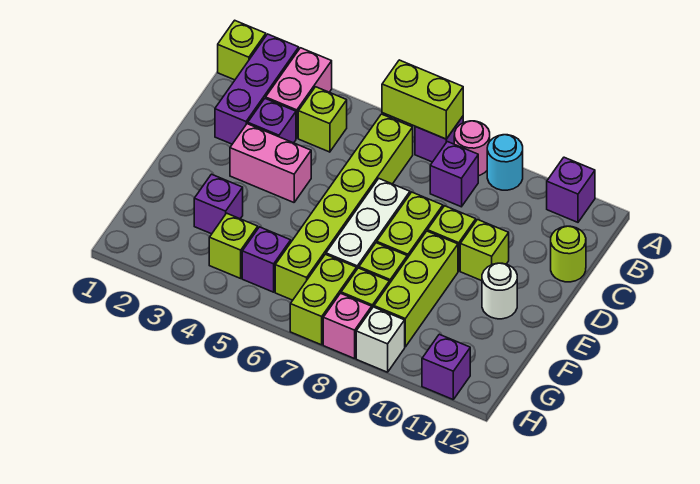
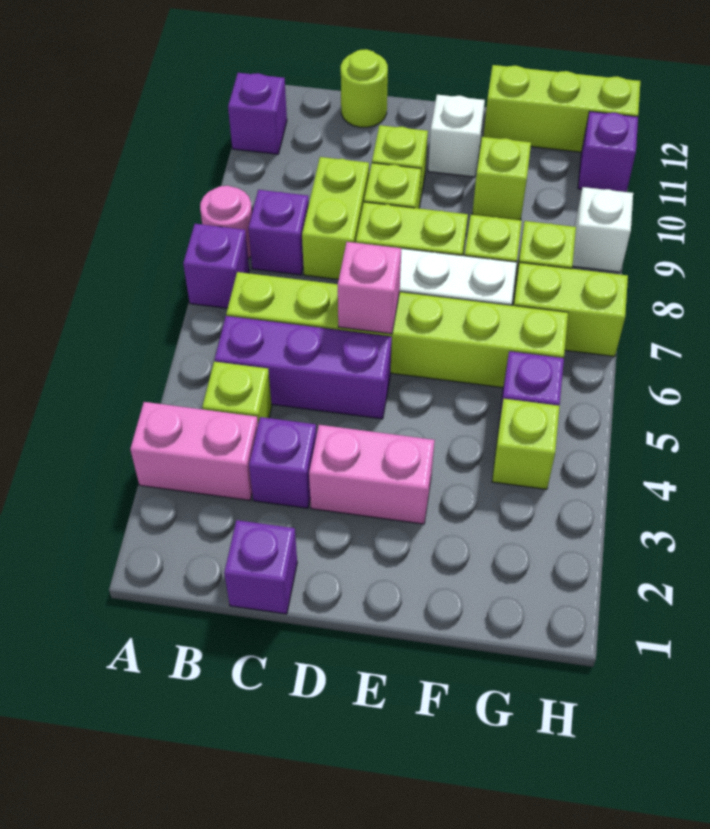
lime 1x1 brick [218,20,266,80] -> lime 1x1 brick moved to [472,137,531,220]
purple 1x3 brick [215,34,299,144] -> purple 1x3 brick moved to [215,316,392,419]
lime 1x2 brick [382,60,463,139] -> lime 1x2 brick moved to [302,157,369,279]
cyan 1x1 round brick [487,135,523,190] -> none
pink 1x2 brick [230,124,311,202] -> pink 1x2 brick turned to [309,425,435,524]
lime 1x3 brick [374,231,458,347] -> lime 1x3 brick moved to [483,65,640,152]
white 1x1 round brick [482,263,517,319] -> white 1x1 brick [428,95,485,177]
purple 1x1 brick [194,174,243,234] -> purple 1x1 brick moved to [224,520,297,614]
pink 1x1 brick [323,293,372,359] -> pink 1x1 brick moved to [338,242,401,334]

